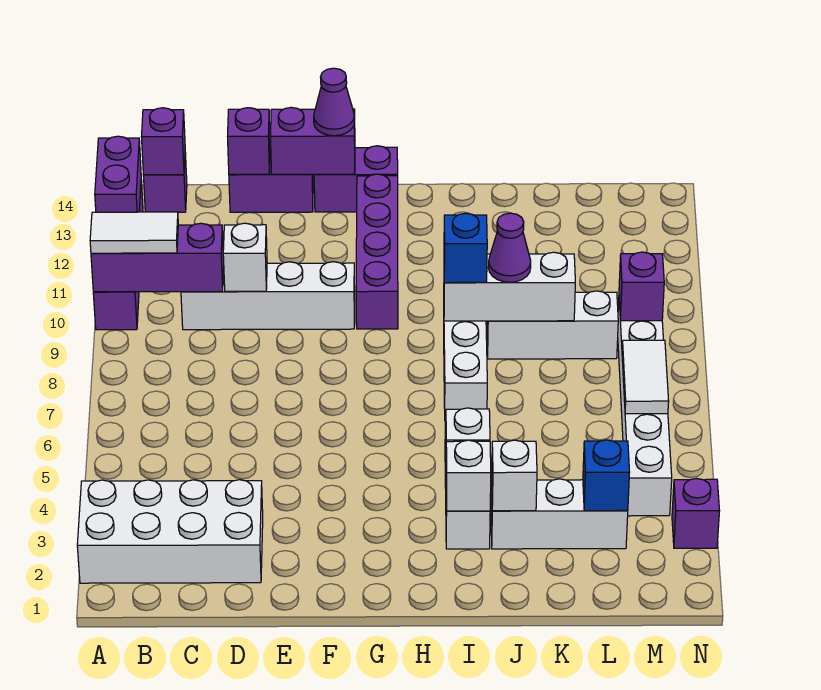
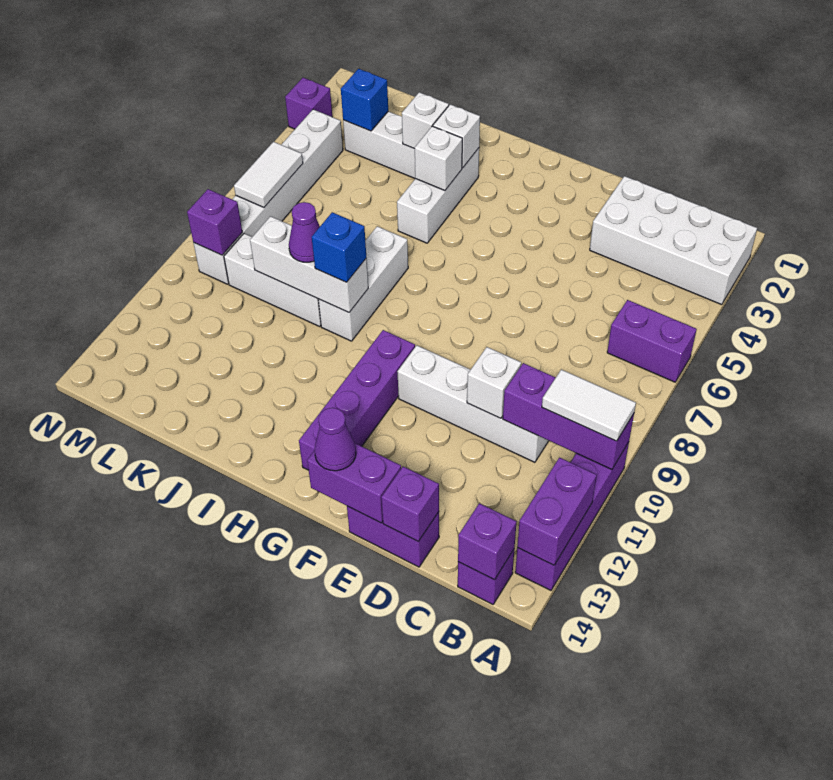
purple 1x2 brick [314,146,398,212] -> purple 1x2 brick moved to [607,300,697,382]

